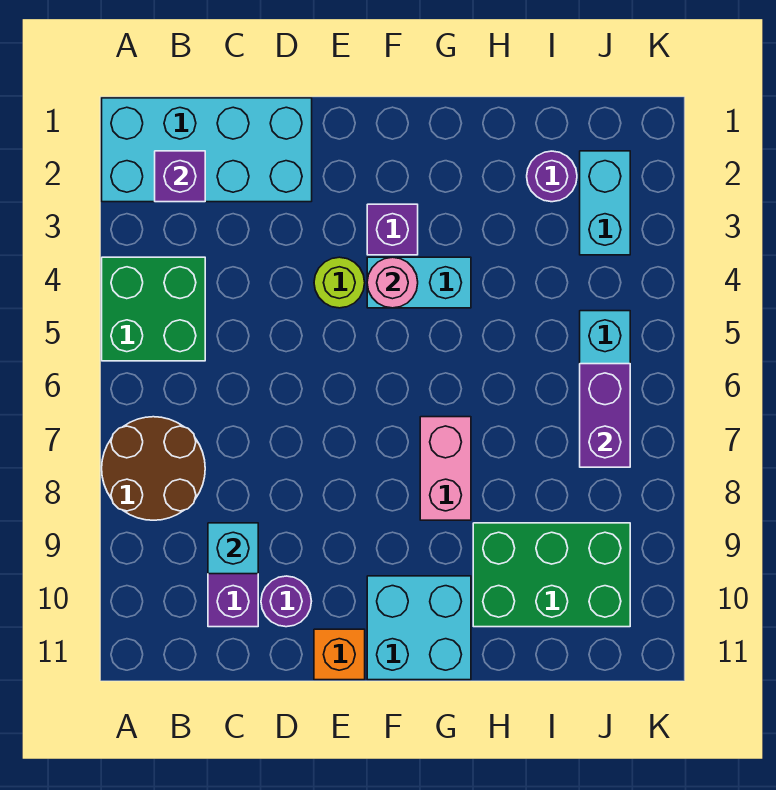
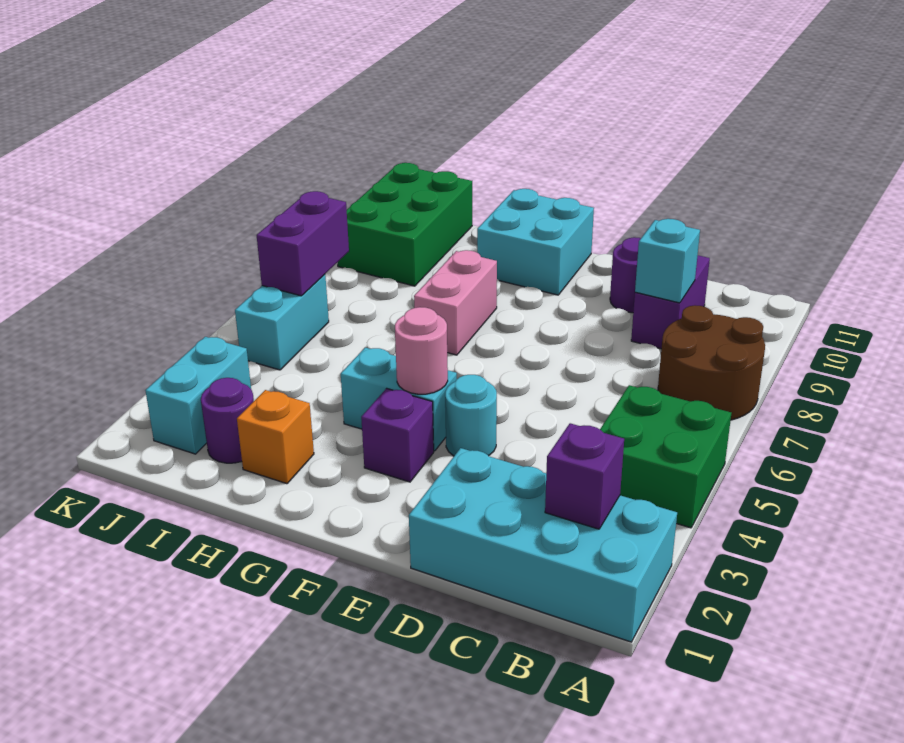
lime 1x1 round brick [314,257,365,308] -> cyan 1x1 round brick [445,375,497,456]
orange 1x1 brick [314,629,365,680] -> orange 1x1 brick moved to [237,390,314,484]
green 2x3 brick [473,523,630,627] -> green 2x3 brick turned to [338,163,472,286]

